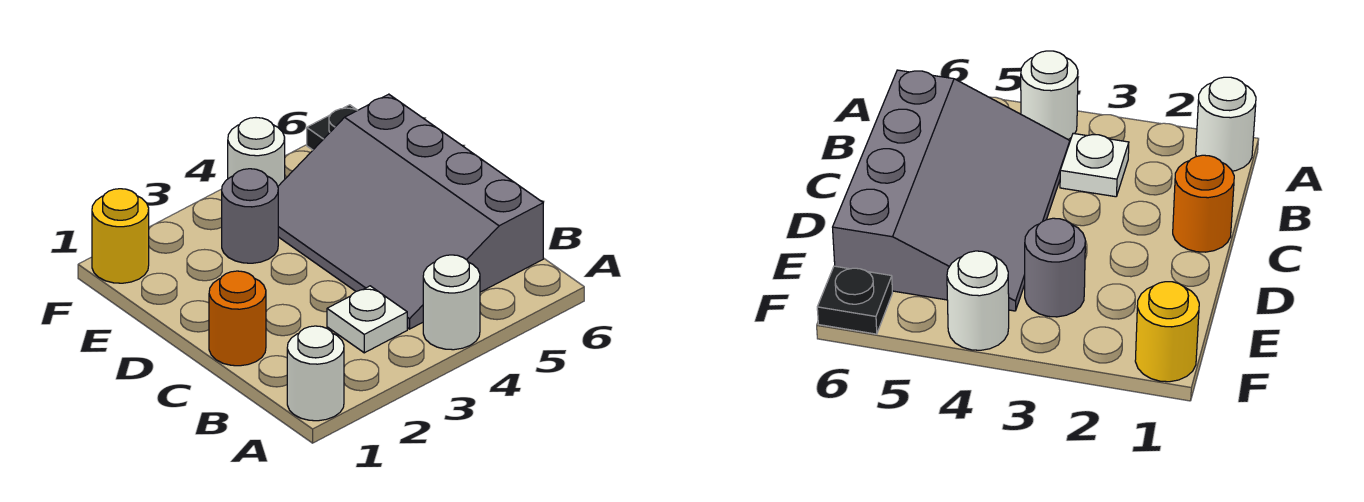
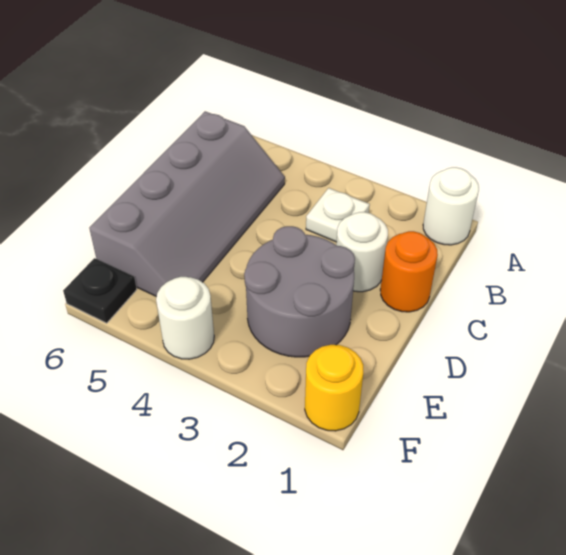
white 1x1 round brick [423,255,480,350] -> white 1x1 round brick moved to [336,212,388,292]
grey 3x4 slope [278,94,543,329] -> grey 2x4 slope [89,111,285,296]
grey 1x1 round brick [222,169,278,263] -> grey 2x2 round brick [244,226,355,357]

